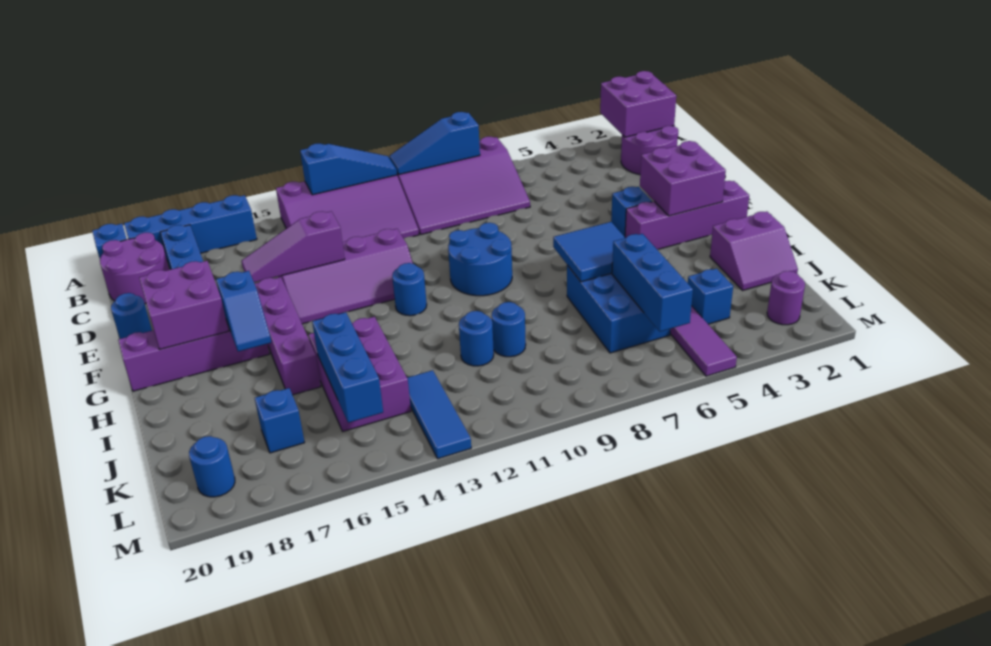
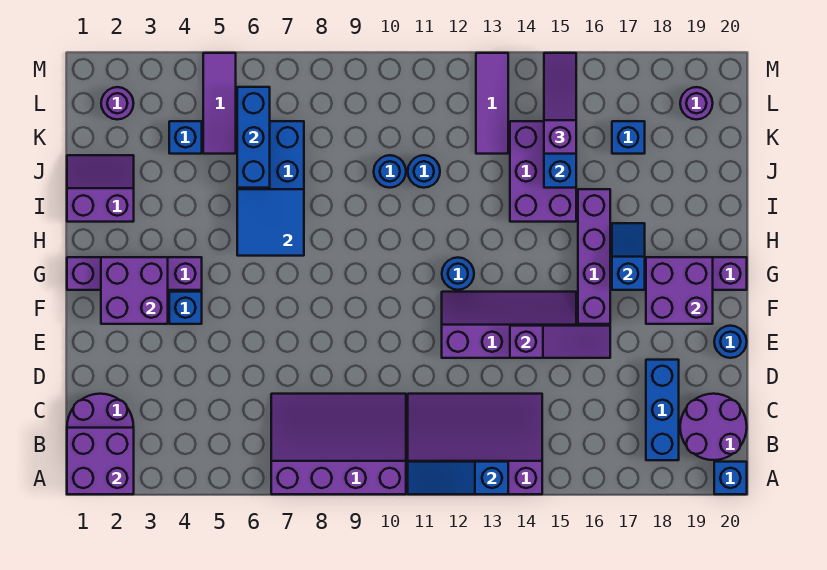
blue 1x3 slope [389,112,480,175] -> none
blue 1x4 brick [124,195,257,261] -> none
blue 2x2 round brick [448,223,512,296] -> none
blue 1x3 tile [407,370,471,459] -> purple 1x3 tile [476,53,508,154]
none -> purple 1x3 slope [544,53,576,154]
blue 1x1 round brick [189,436,235,497] -> purple 1x1 round brick [680,87,713,120]

